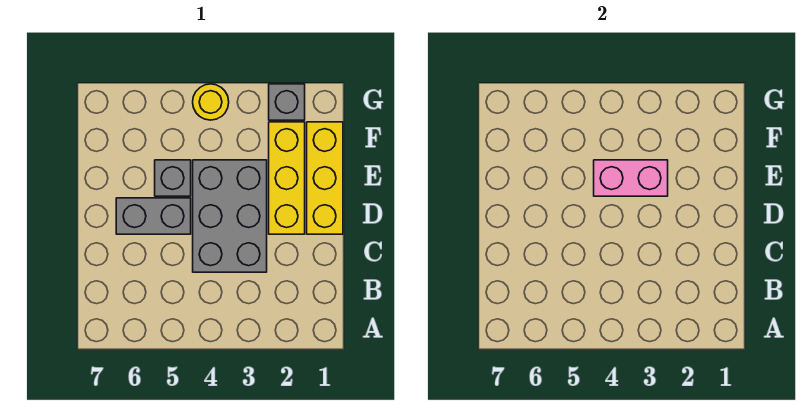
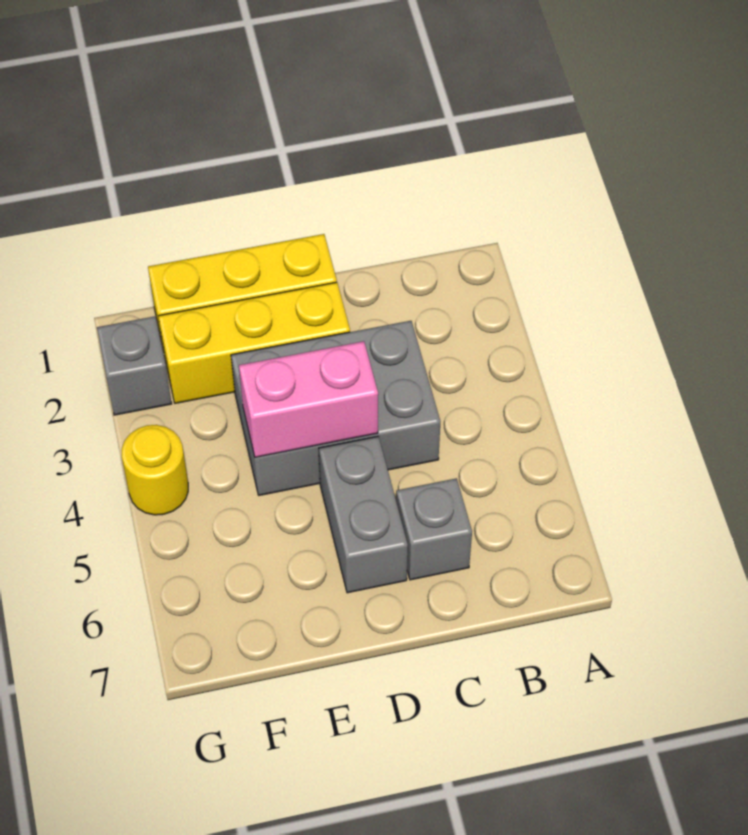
pink 1x2 brick [594,160,668,196] -> pink 1x2 brick turned to [239,341,378,457]
grey 1x1 brick [155,160,191,196] -> grey 1x1 brick moved to [396,478,472,580]

